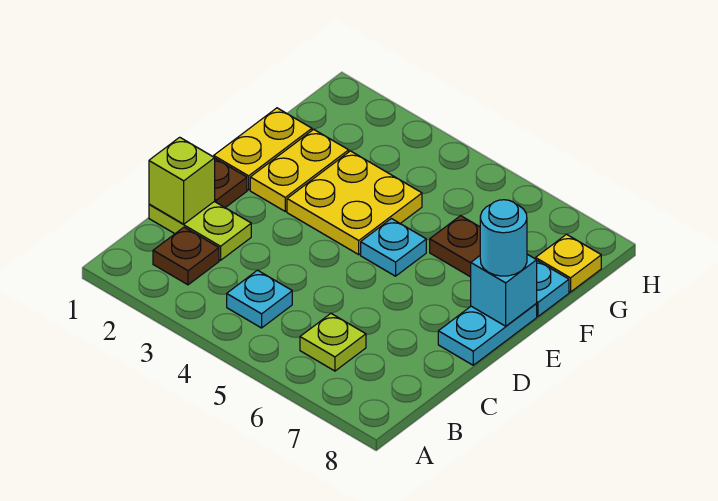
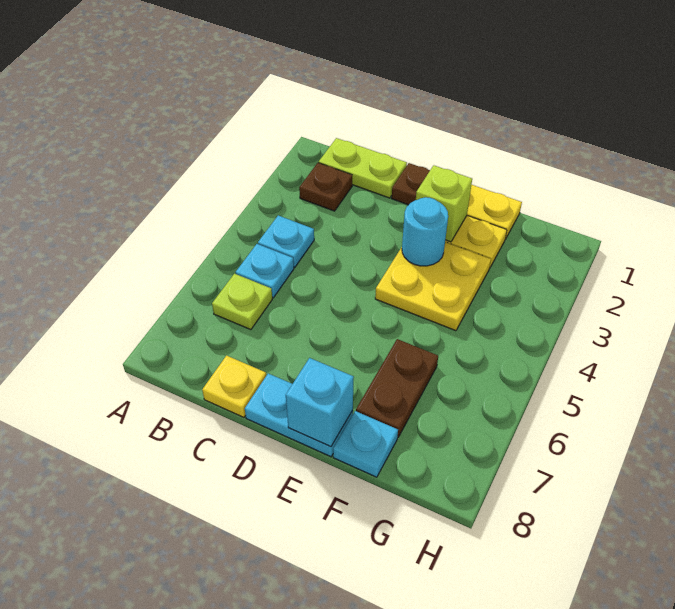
lime 1x2 plate [149,201,251,260] -> lime 1x2 plate turned to [319,138,407,198]
lime 1x1 brick [149,137,215,224] -> lime 1x1 brick moved to [416,165,472,242]
cyan 1x1 plate [361,219,426,276] -> cyan 1x1 plate moved to [236,244,294,298]
cyan 1x1 round brick [480,200,527,276] -> cyan 1x1 round brick moved to [402,197,448,266]
yellow 1x1 plate [536,234,601,292] -> yellow 1x1 plate moved to [202,356,266,417]

